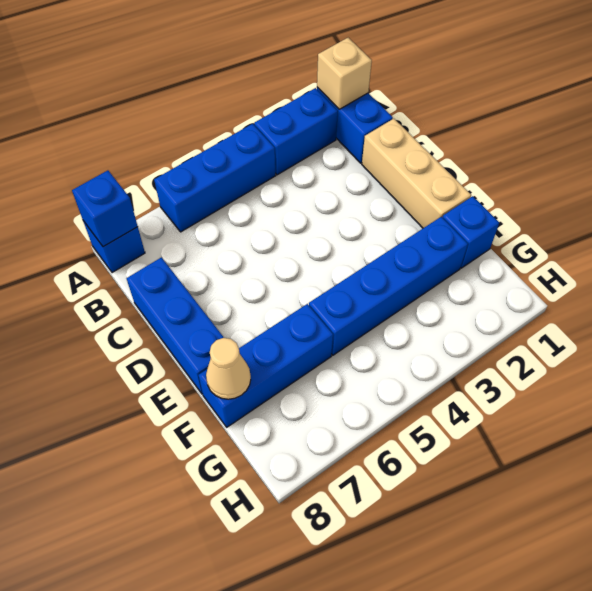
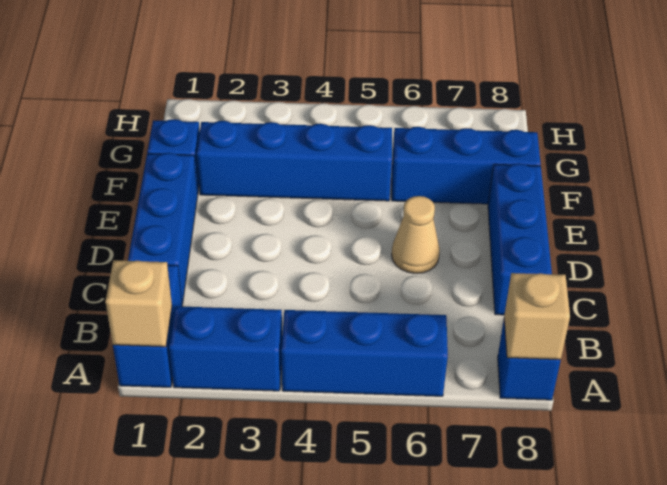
blue 1x1 brick [72,170,138,247] -> tan 1x1 brick [504,273,570,360]
tan 1x3 brick [362,119,471,228] -> blue 1x3 brick [128,153,198,304]
tan 1x1 cone [206,338,251,399] -> tan 1x1 cone moved to [392,196,440,273]

